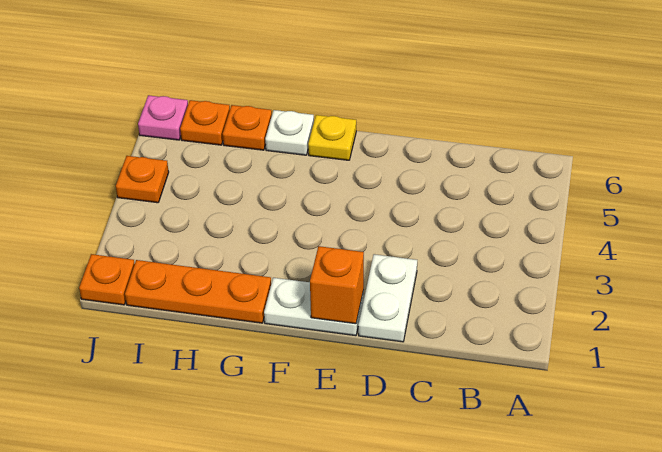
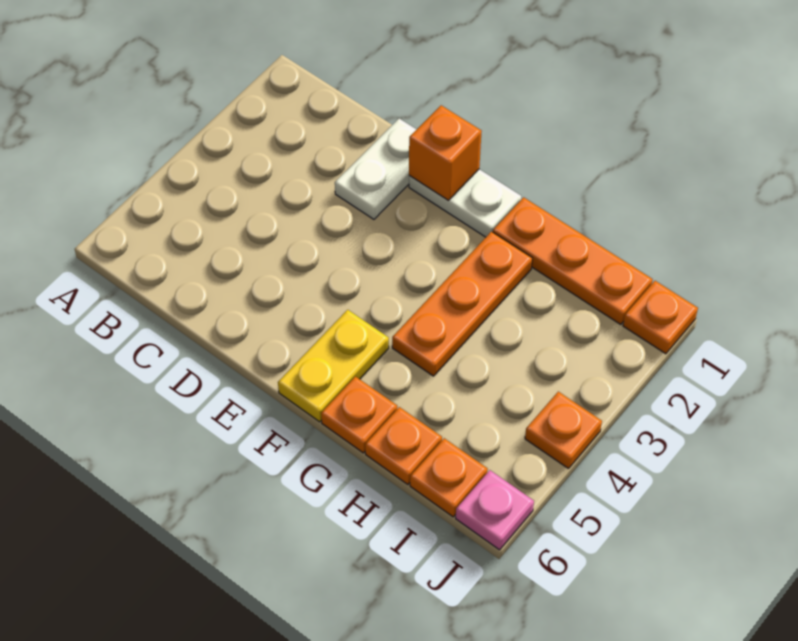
yellow 1x1 plate [308,115,356,160] -> yellow 1x2 plate [278,310,389,422]
none -> orange 1x3 plate [392,232,532,376]
white 1x1 plate [265,110,314,155] -> orange 1x1 plate [321,377,397,453]

